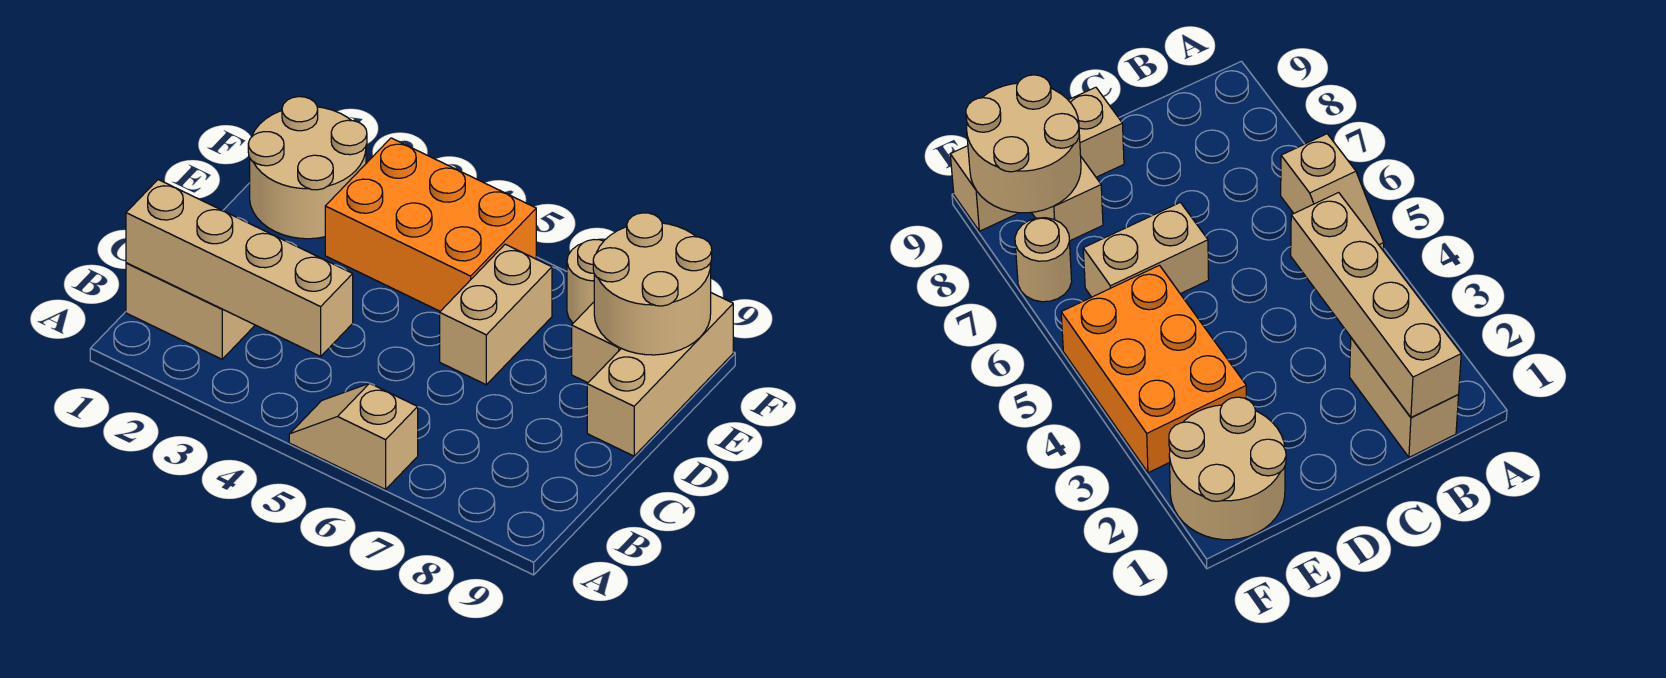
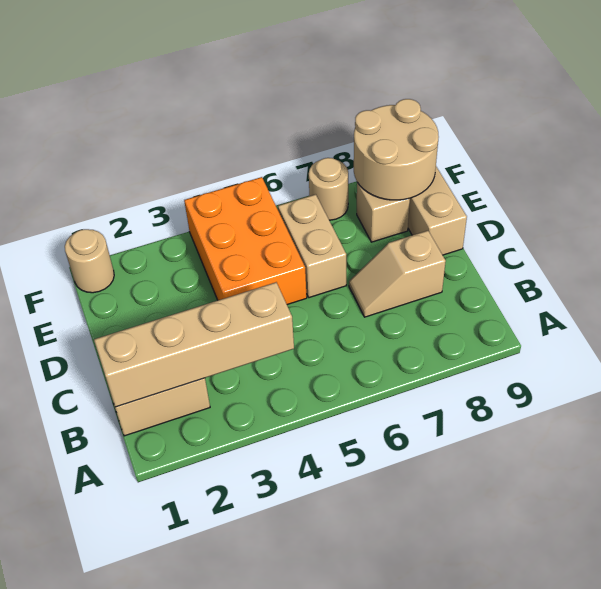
tan 1x2 slope [289,383,418,489] -> tan 1x2 slope moved to [349,231,446,317]
tan 2x2 round brick [248,97,367,239] -> tan 1x1 round brick [65,229,114,293]
orange 2x3 brick [325,138,536,311] -> orange 2x3 brick turned to [184,177,307,305]

